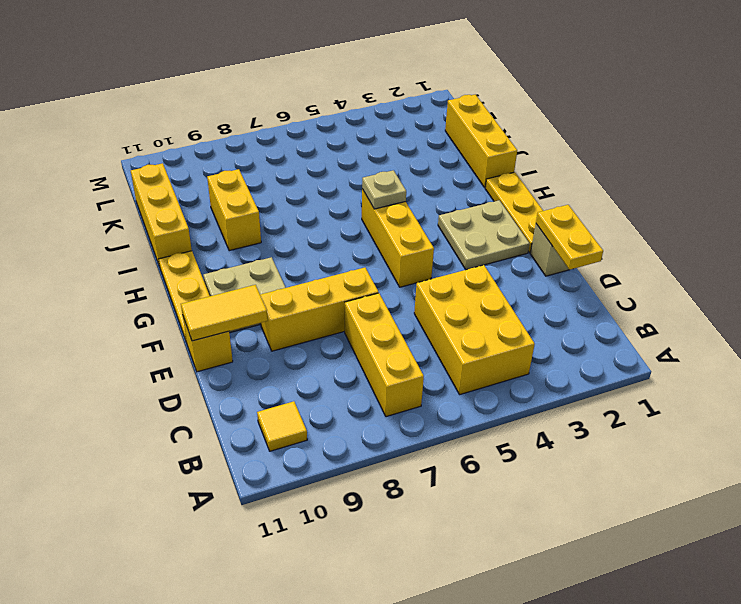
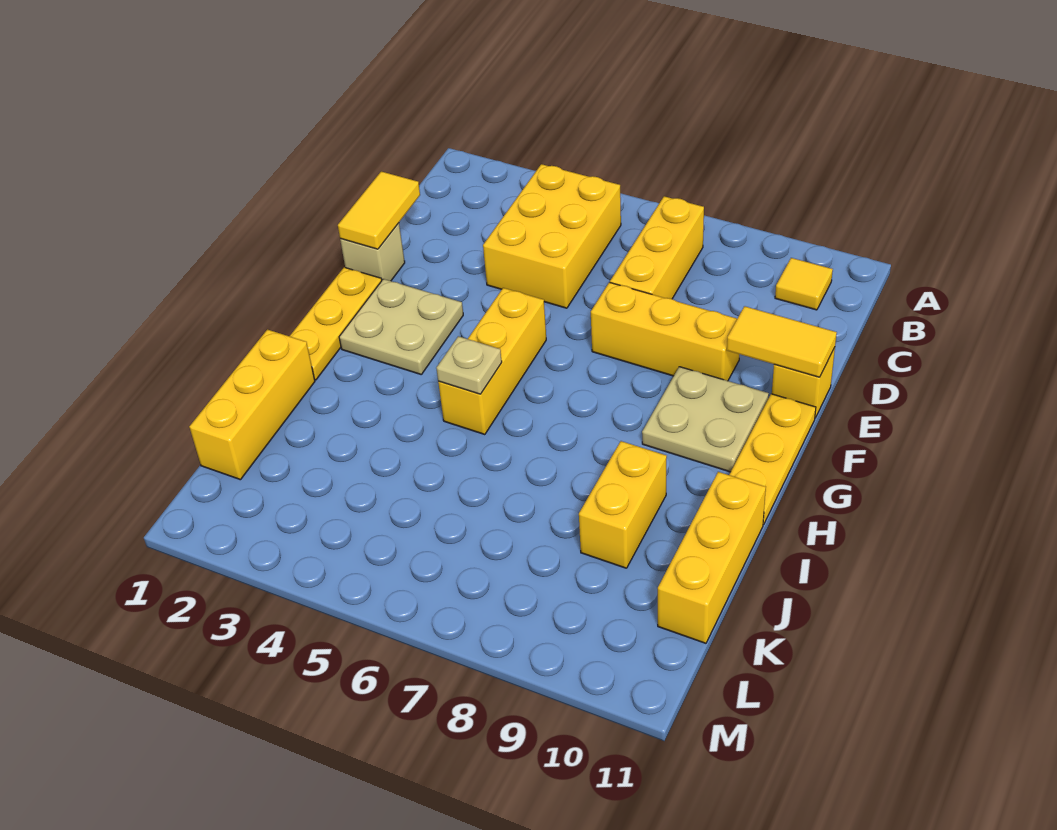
yellow 1x2 plate [536,205,603,270] -> yellow 1x2 tile [338,171,420,249]

